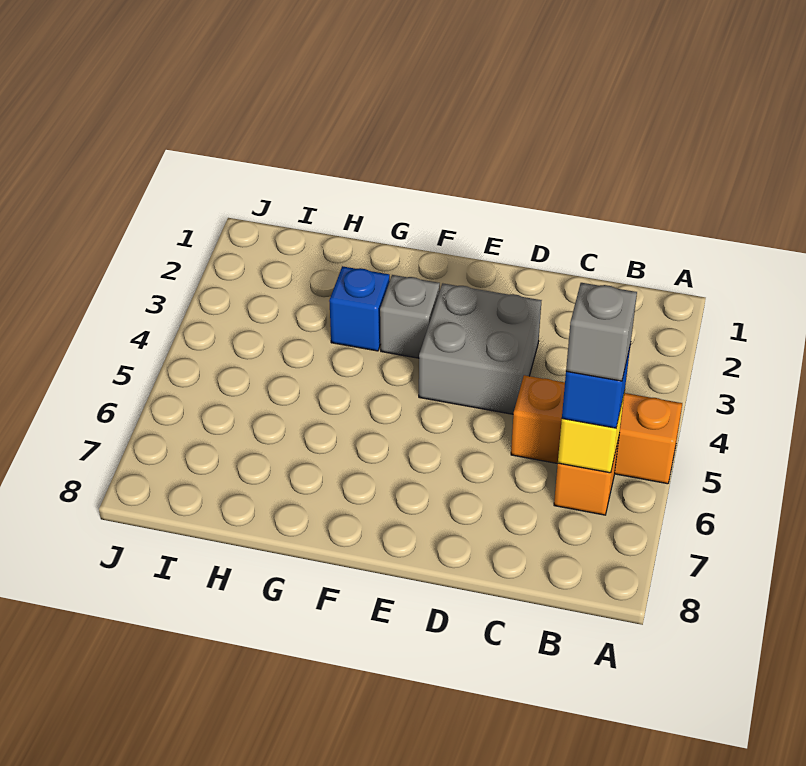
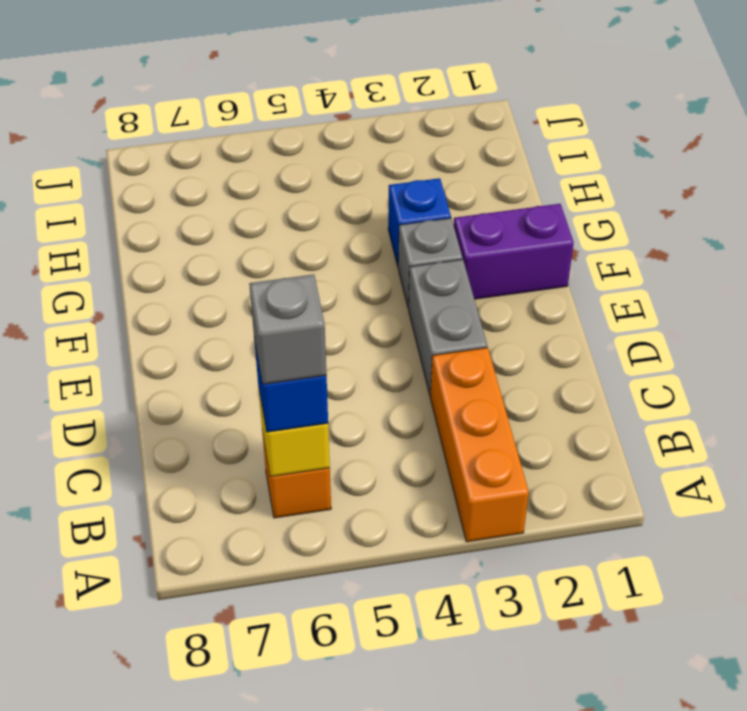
orange 1x3 brick [511,375,682,484] -> orange 1x3 brick moved to [430,348,529,542]
grey 2x2 brick [419,283,542,414] -> grey 1x2 brick [409,259,487,396]
none -> purple 1x2 brick [454,204,574,299]

